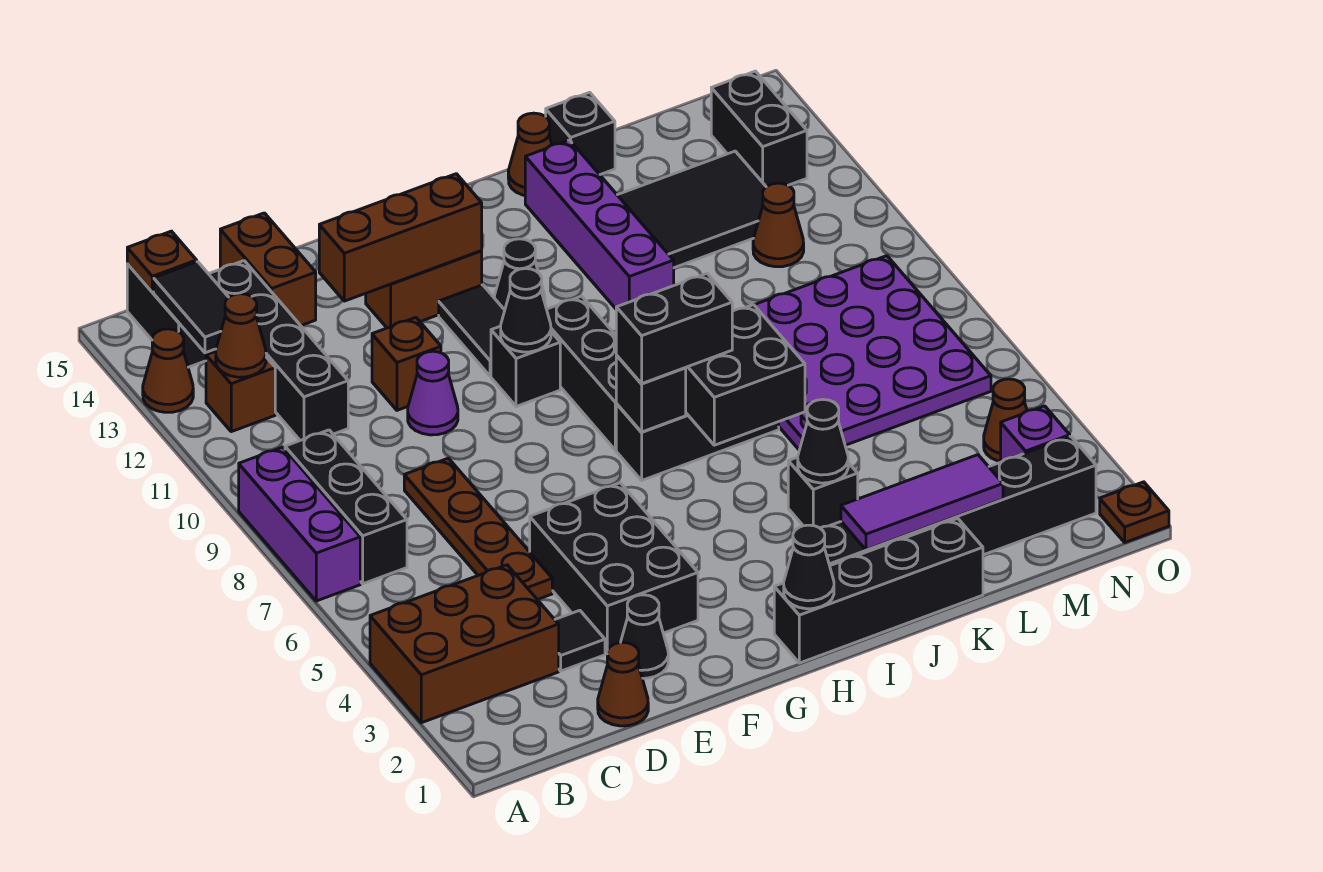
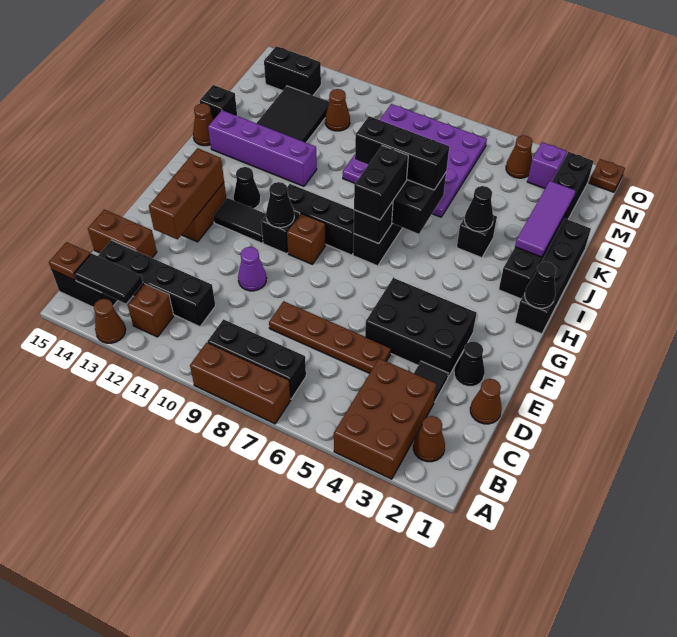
purple 1x3 brick [239,447,360,601] -> brown 1x3 brick [190,343,291,424]
brown 1x1 cone [216,294,266,377] -> brown 1x1 cone moved to [413,416,445,462]
brown 1x1 brick [372,318,441,410] -> brown 1x1 brick moved to [287,214,326,264]
none -> black 1x3 brick [355,116,449,190]

